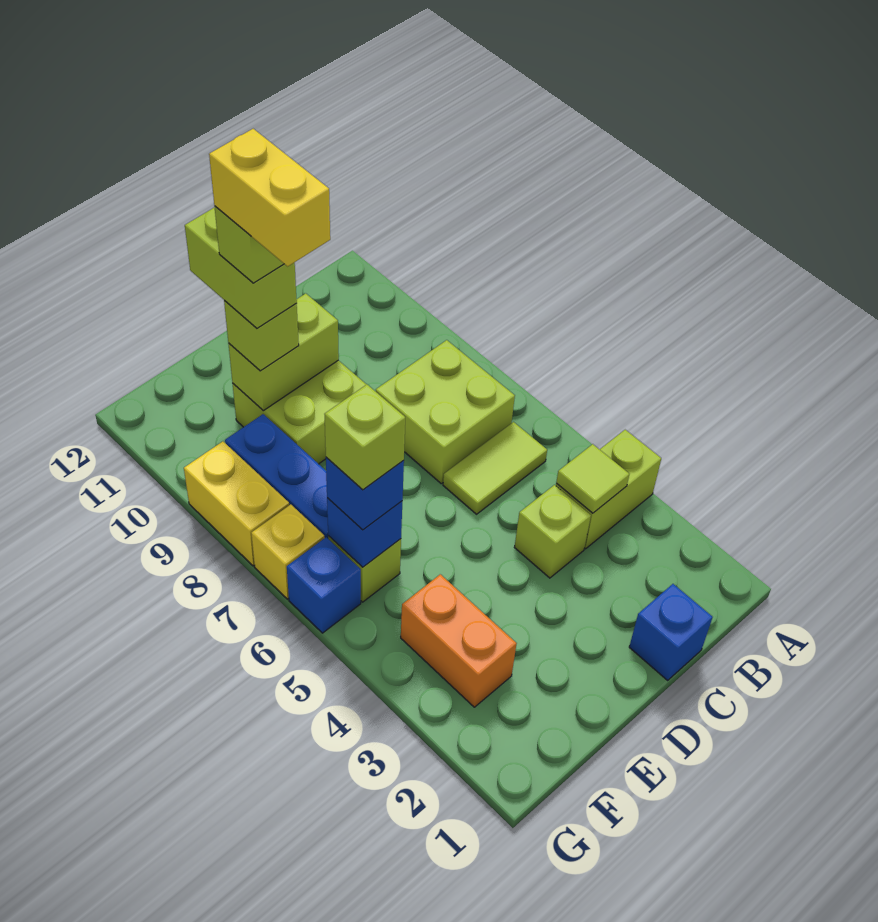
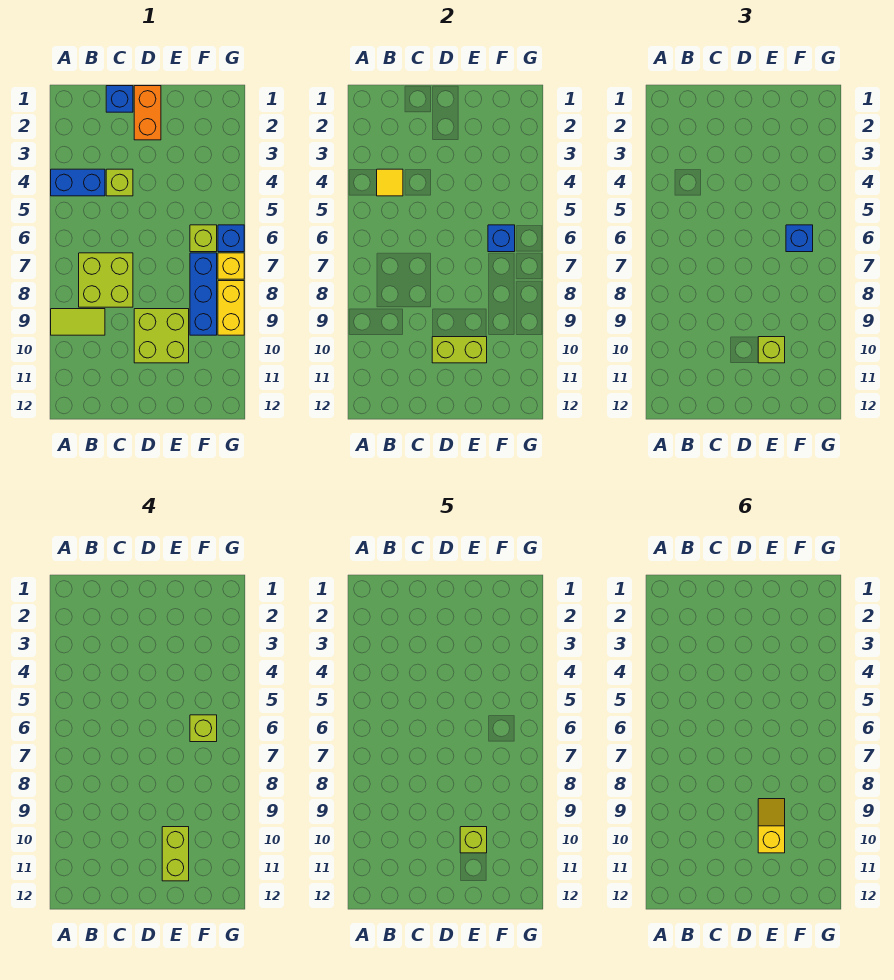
lime 1x2 brick [556,430,661,549] -> blue 1x2 brick [51,169,105,196]
lime 1x1 tile [556,444,629,513] -> yellow 1x1 tile [377,169,403,196]
lime 1x2 tile [443,422,547,514] -> lime 1x2 tile moved to [51,309,105,335]
yellow 1x2 brick [209,129,330,266] -> yellow 1x2 slope [758,799,785,853]
orange 1x2 brick [401,574,517,707] -> orange 1x2 brick moved to [134,86,161,140]

